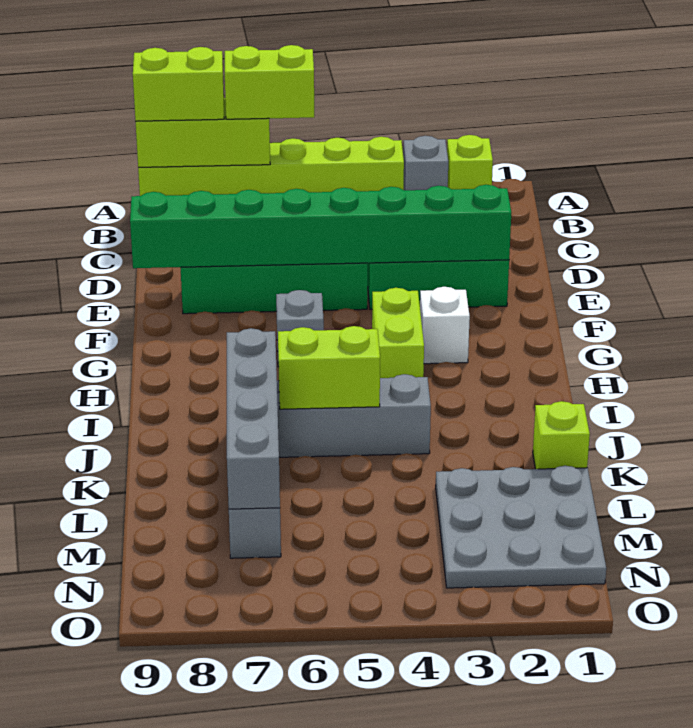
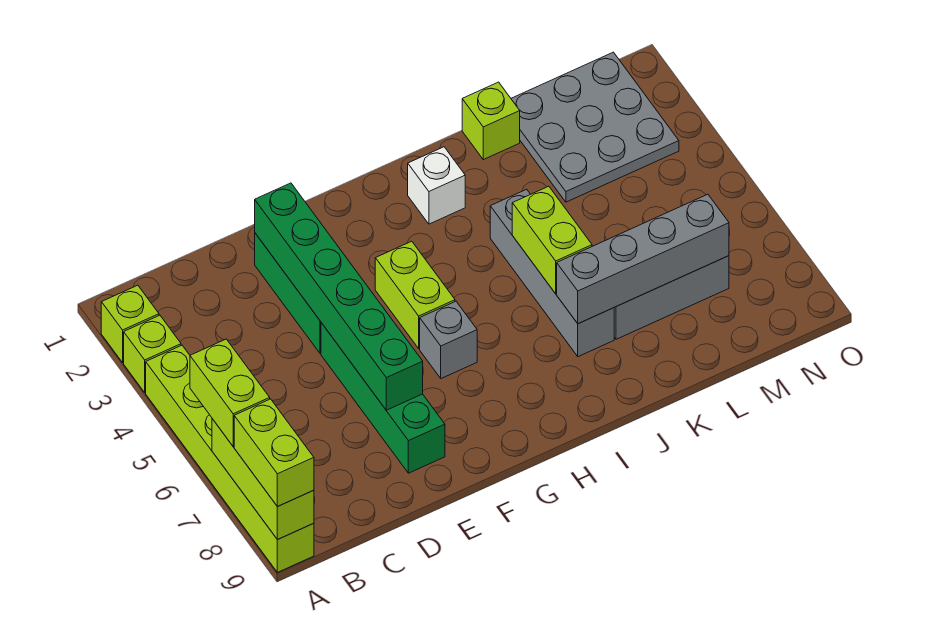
grey 1x1 brick [403,136,448,190] -> lime 1x1 brick [124,315,181,392]
green 1x8 brick [130,185,511,268] -> green 1x6 brick [255,183,423,410]
white 1x1 brick [420,287,470,364] -> white 1x1 brick moved to [408,147,465,224]
lime 1x2 brick [372,288,424,378] -> lime 1x2 brick turned to [375,241,455,348]

